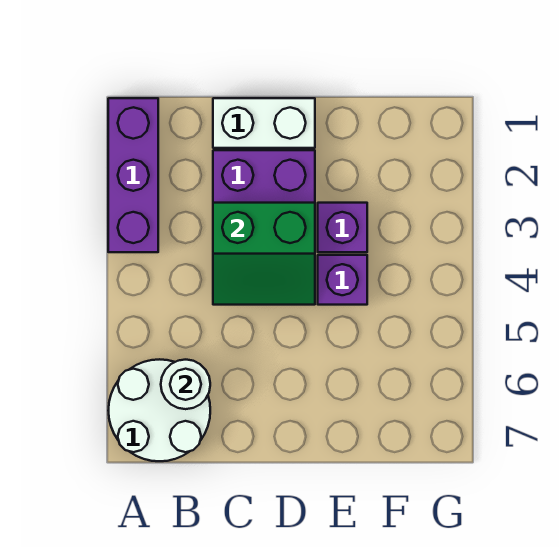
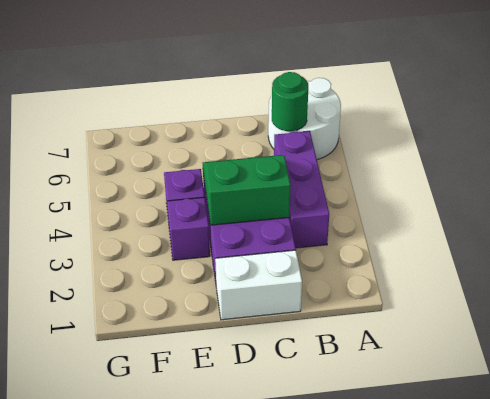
purple 1x3 brick [108,98,158,252] -> purple 1x3 brick moved to [274,131,329,248]
white 1x1 round brick [161,360,210,409] -> green 1x1 round brick [272,72,308,131]

